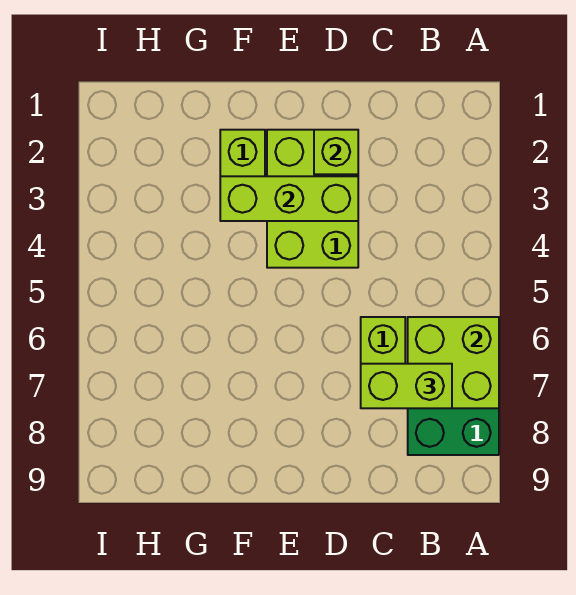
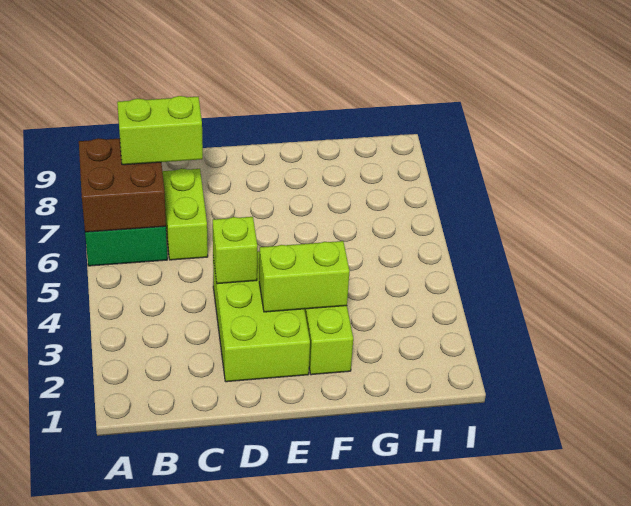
lime 2x2 brick [408,317,499,408] -> brown 2x2 brick [79,138,166,232]
lime 1x1 brick [314,130,358,174] -> lime 1x1 brick moved to [213,217,257,284]
lime 1x3 brick [220,176,358,221] -> lime 1x2 brick [259,241,350,312]

